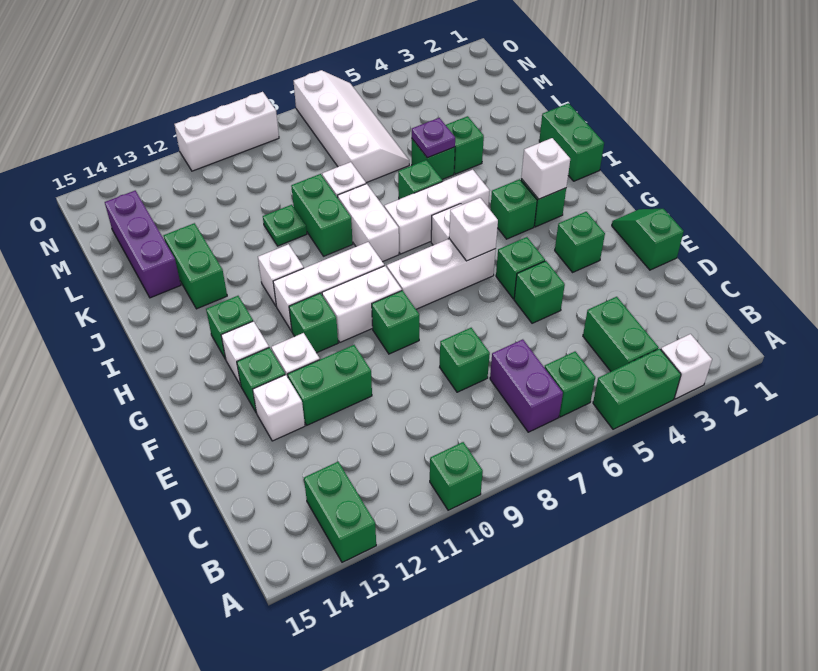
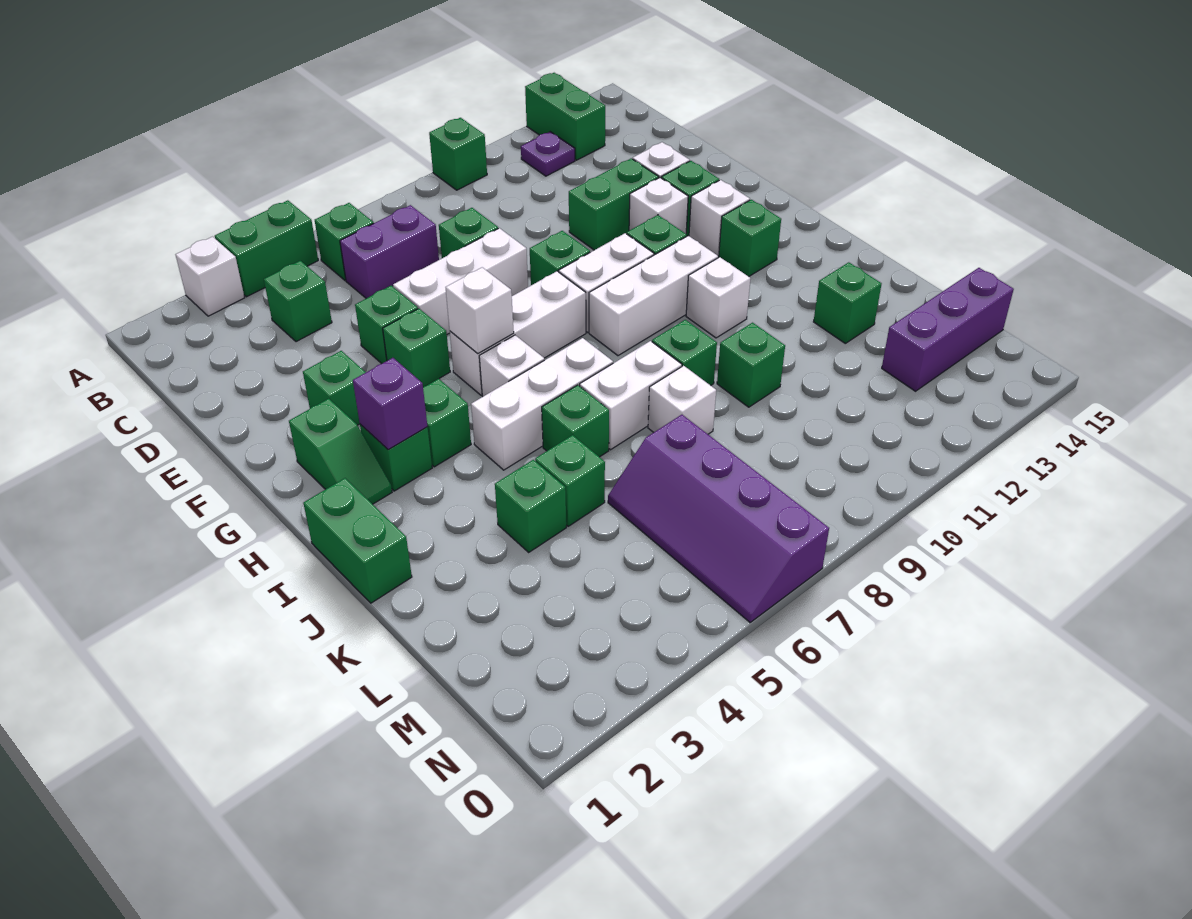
green 1x2 brick [583,297,659,371] -> green 1x1 brick [264,261,332,342]
purple 1x2 brick [490,339,563,432] -> purple 1x2 brick turned to [340,205,439,298]
green 1x2 slope [612,209,684,270] -> green 1x2 slope moved to [289,399,392,504]
white 1x1 brick [521,138,570,199] -> purple 1x1 brick [353,358,427,450]
white 1x2 brick [338,184,399,262] -> white 1x2 brick turned to [580,341,682,450]
green 1x2 brick [291,174,353,256] -> green 1x1 brick [652,320,717,385]
green 1x2 brick [164,223,227,309] -> green 1x1 brick [814,262,881,343]
purple 1x1 plate [412,118,455,158] -> purple 1x1 plate moved to [521,132,575,176]
green 1x1 plate [263,205,307,246] -> green 1x1 brick [717,323,785,407]
purple 1x3 brick [105,191,181,298] -> purple 1x3 brick turned to [882,268,1014,391]
white 2x4 slope [294,70,409,183] -> purple 2x4 slope [608,415,829,622]
white 1x3 brick [174,92,279,171] -> white 1x3 brick moved to [393,228,528,334]

